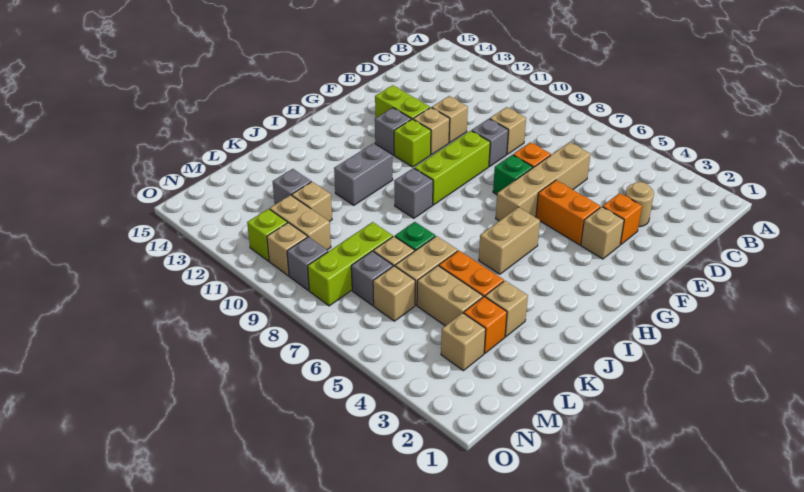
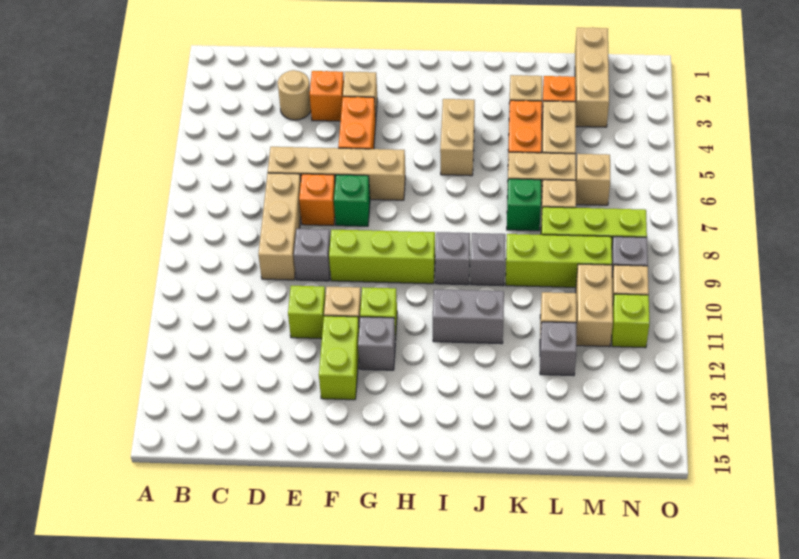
tan 1x1 brick [490,107,526,154] -> tan 1x3 brick [258,173,301,280]
tan 1x1 brick [432,96,468,143] -> lime 1x1 brick [288,286,326,339]
tan 1x2 brick [479,207,540,274] -> tan 1x2 brick turned to [440,99,475,176]
none -> lime 1x3 brick [506,234,612,287]
tan 1x1 brick [441,313,486,371] -> tan 1x3 brick [575,28,609,127]
grey 1x1 brick [351,251,393,305] -> grey 1x1 brick moved to [471,233,505,286]

